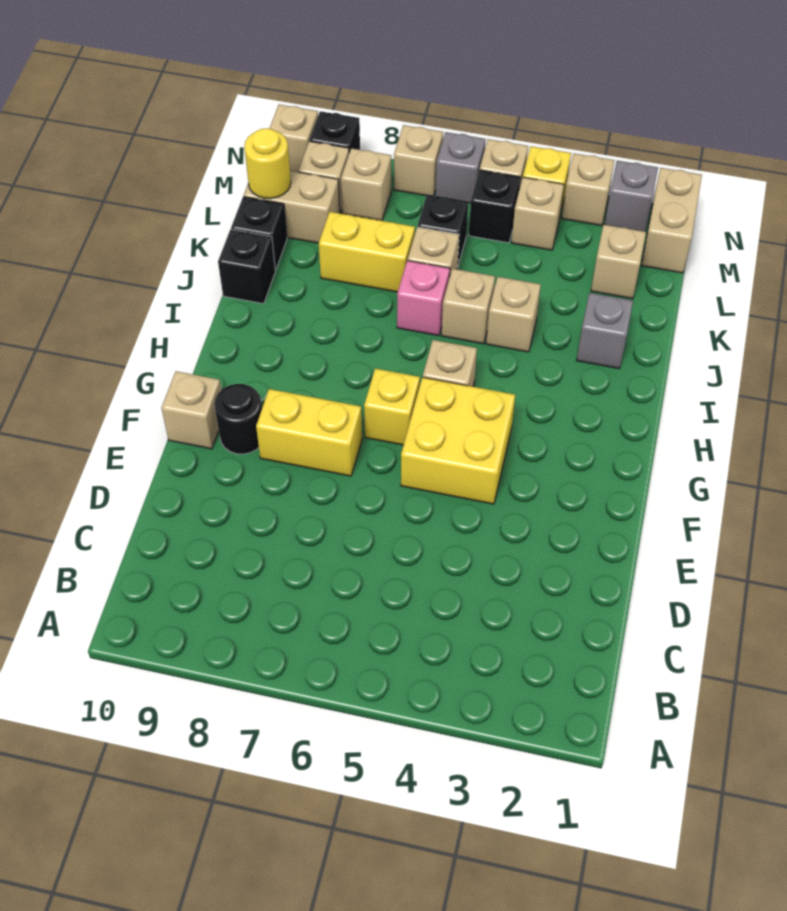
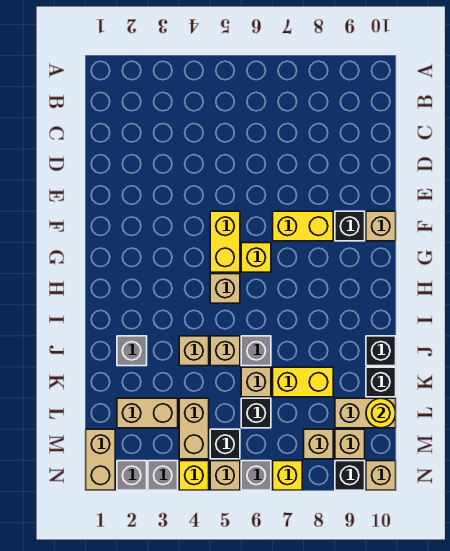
yellow 2x2 brick [401,377,515,504] -> yellow 1x2 brick [210,211,240,272]
black 1x1 round brick [214,384,262,454] -> black 1x1 brick [335,211,365,241]
pink 1x1 brick [397,261,450,336] -> grey 1x1 brick [241,336,271,366]
tan 1x1 brick [591,225,646,299] -> tan 1x2 brick [117,398,178,428]
tan 1x1 brick [511,177,564,250] -> tan 1x2 brick [179,398,209,459]
tan 1x1 brick [562,153,615,226] -> grey 1x1 brick [148,461,178,490]
tan 1x1 brick [394,125,443,196] -> yellow 1x1 brick [273,461,302,490]

